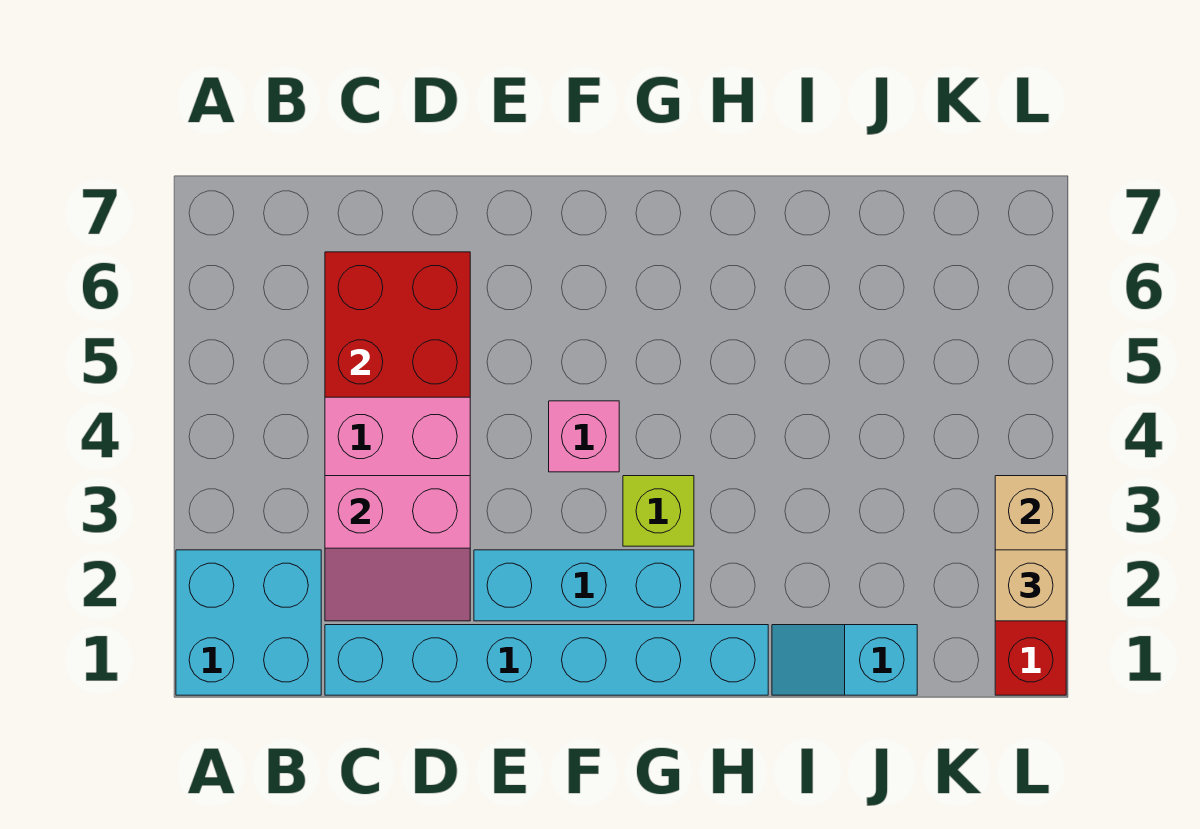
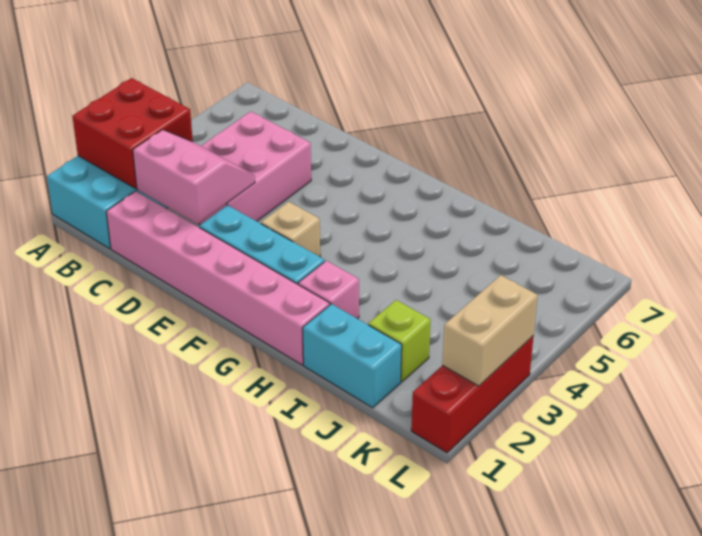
cyan 1x6 brick [325,625,768,695] -> pink 1x6 brick [106,191,330,365]
pink 2x2 slope [325,476,470,621] -> pink 2x2 slope turned to [133,130,255,224]
red 2x2 brick [325,252,470,397] -> red 2x2 brick moved to [72,78,193,188]
pink 1x1 brick [549,401,619,472] -> pink 1x1 brick moved to [298,261,359,319]
lime 1x1 brick [623,476,694,546] -> lime 1x1 brick moved to [368,300,431,382]
cyan 1x2 slope [772,625,917,695] -> cyan 1x2 brick [303,304,402,408]
tan 1x1 brick [995,550,1066,621] -> tan 1x1 brick moved to [261,202,320,257]

